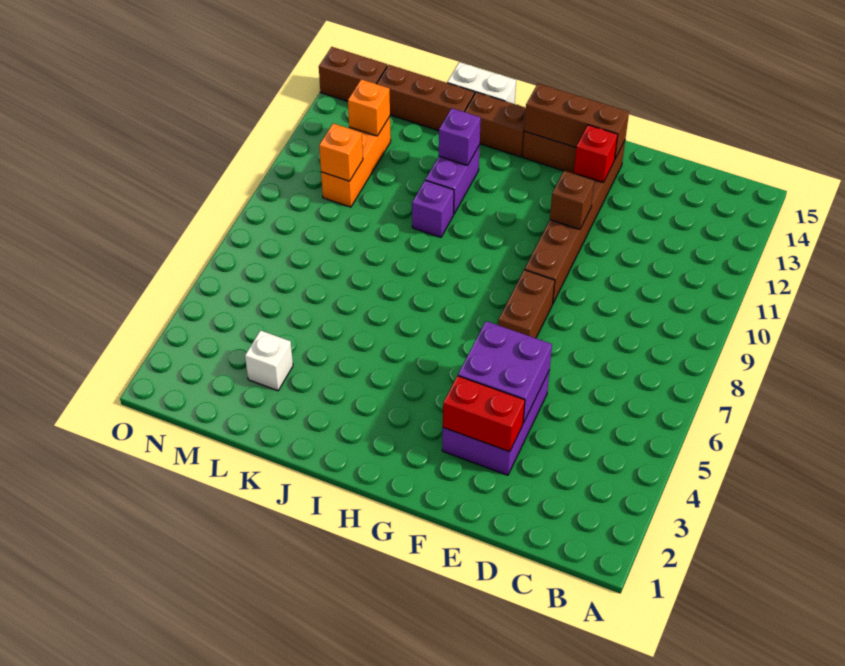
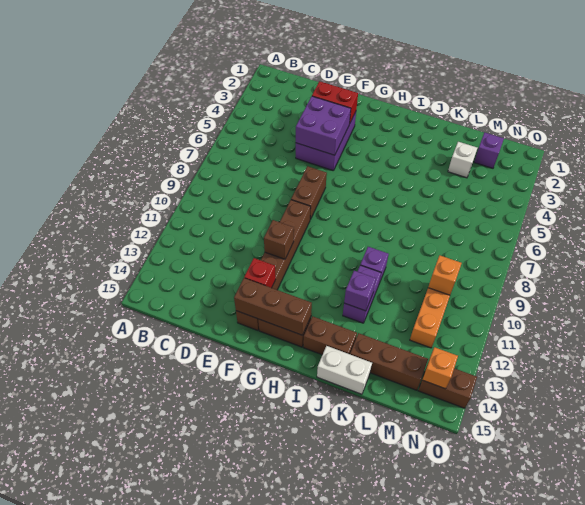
none -> purple 1x1 brick [474,132,504,168]
orange 1x1 brick [348,79,390,136] -> orange 1x1 brick moved to [423,347,458,389]

